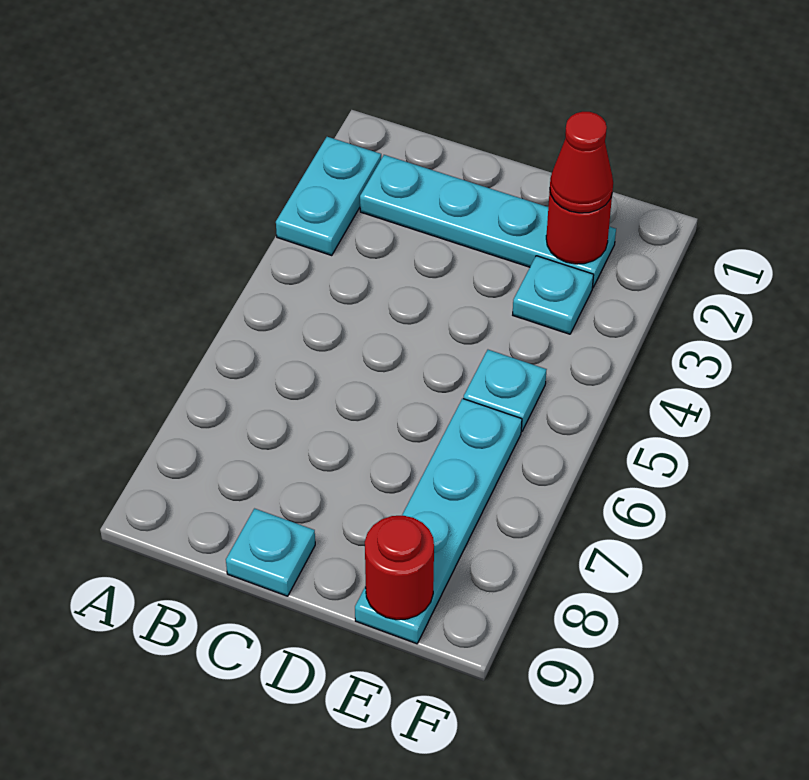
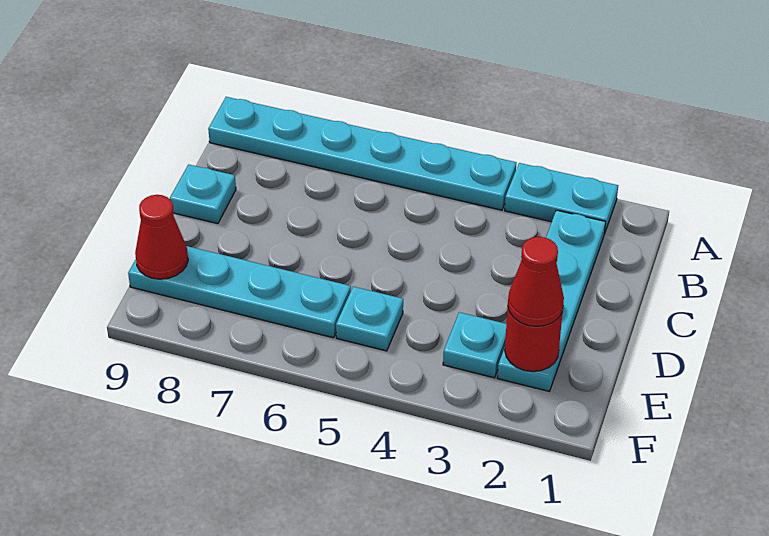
none -> cyan 1x6 plate [208,97,516,210]
red 1x1 round brick [365,515,434,620] -> red 1x1 cone [135,195,188,279]

